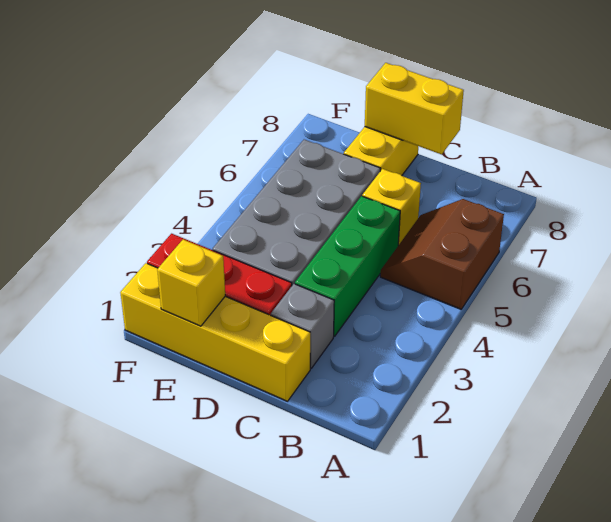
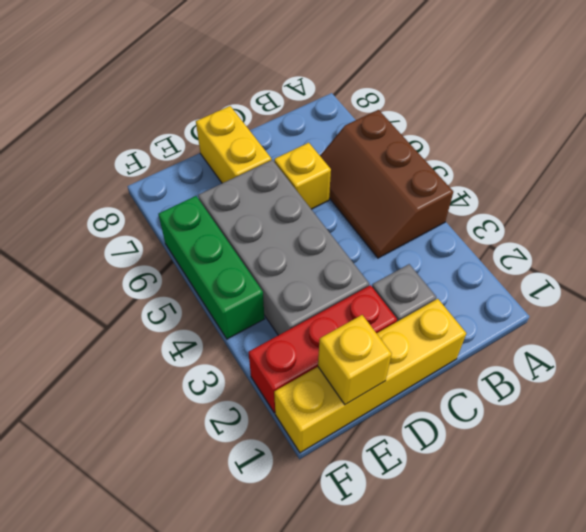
brown 2x2 slope [380,199,504,309] -> brown 2x3 slope [320,110,453,258]
green 1x3 brick [295,196,400,337] -> green 1x3 brick moved to [159,196,265,339]
yellow 1x2 brick [365,63,464,154] -> none

